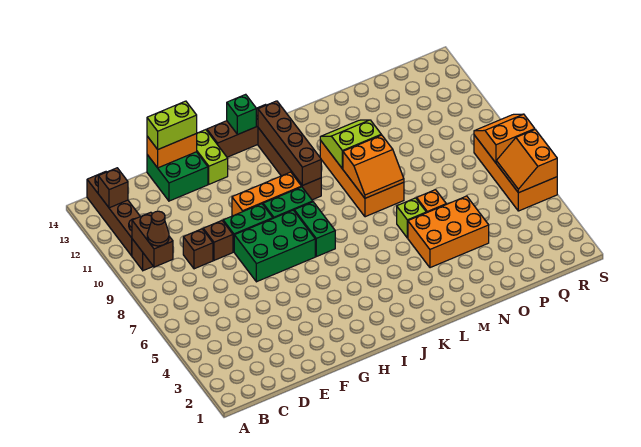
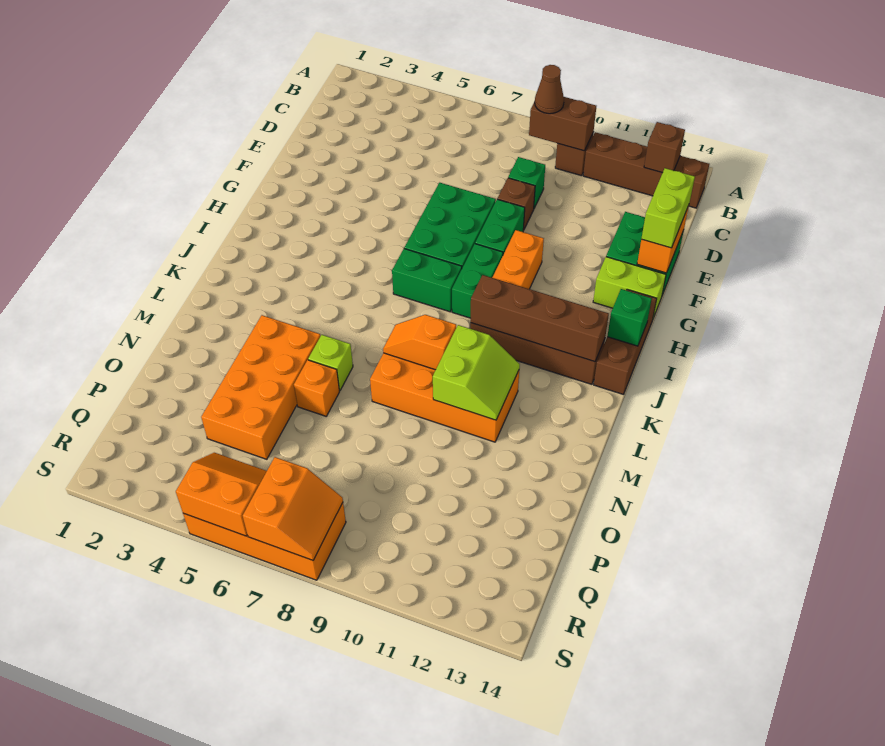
brown 1x1 brick [183,229,213,269] -> green 1x1 brick [508,157,545,208]
orange 2x2 slope [343,135,404,198] -> orange 1x2 slope [383,315,456,370]
orange 2x3 brick [408,196,489,268] -> orange 2x4 brick [201,315,320,459]

